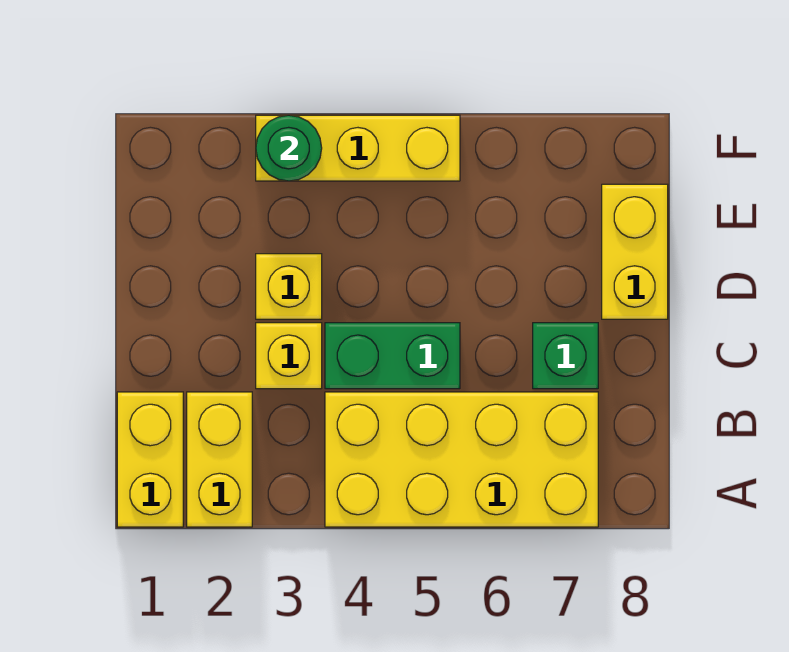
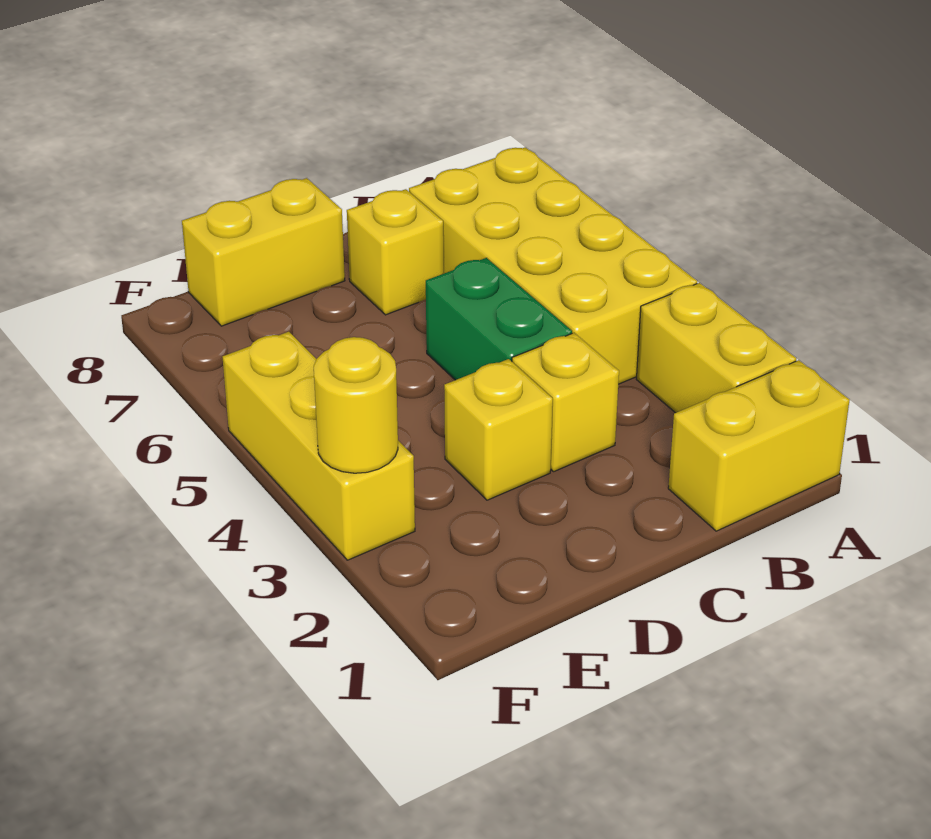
yellow 1x2 brick [187,392,252,527] -> yellow 1x2 brick turned to [636,283,796,413]
green 1x1 brick [533,323,598,389] -> yellow 1x1 brick [347,189,444,315]
green 1x1 round brick [256,115,322,181] -> yellow 1x1 round brick [314,337,398,473]

